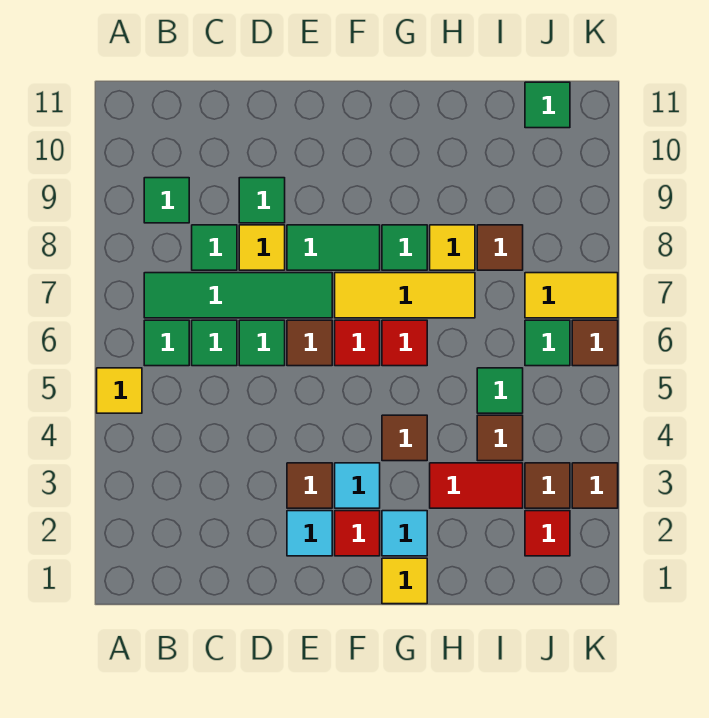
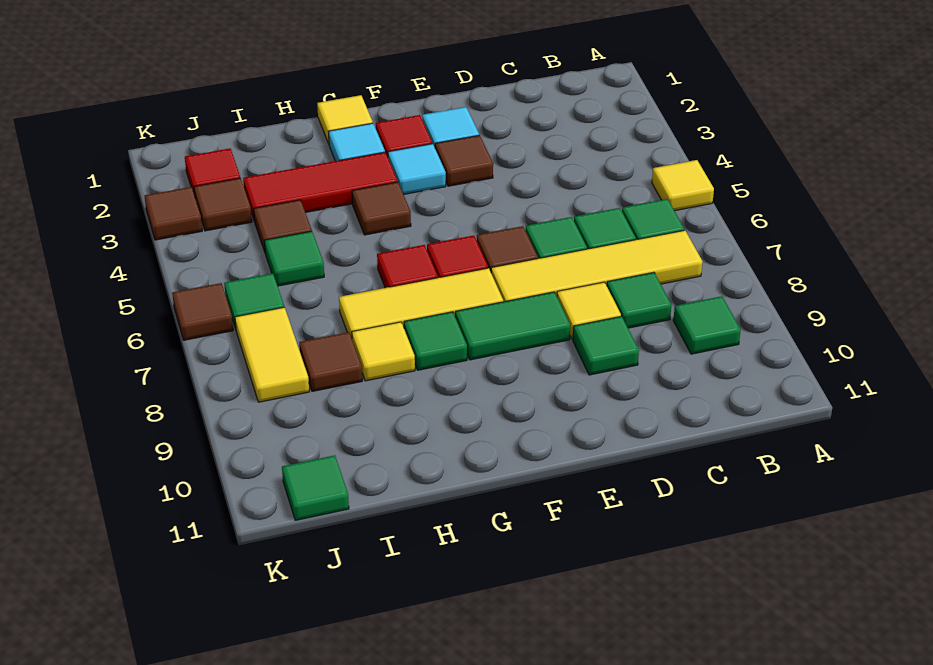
green 1x4 tile [144,273,332,318] -> yellow 1x4 tile [491,230,702,302]
red 1x2 tile [430,463,523,508] -> red 1x3 tile [243,152,398,222]
yellow 1x2 tile [525,273,618,318] -> yellow 1x2 tile turned to [235,307,309,402]

